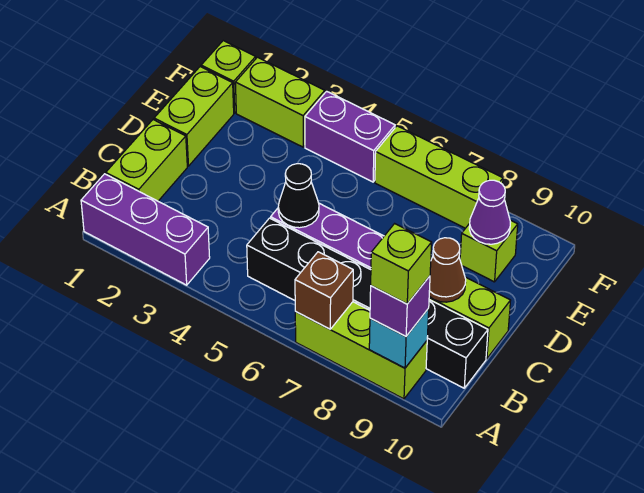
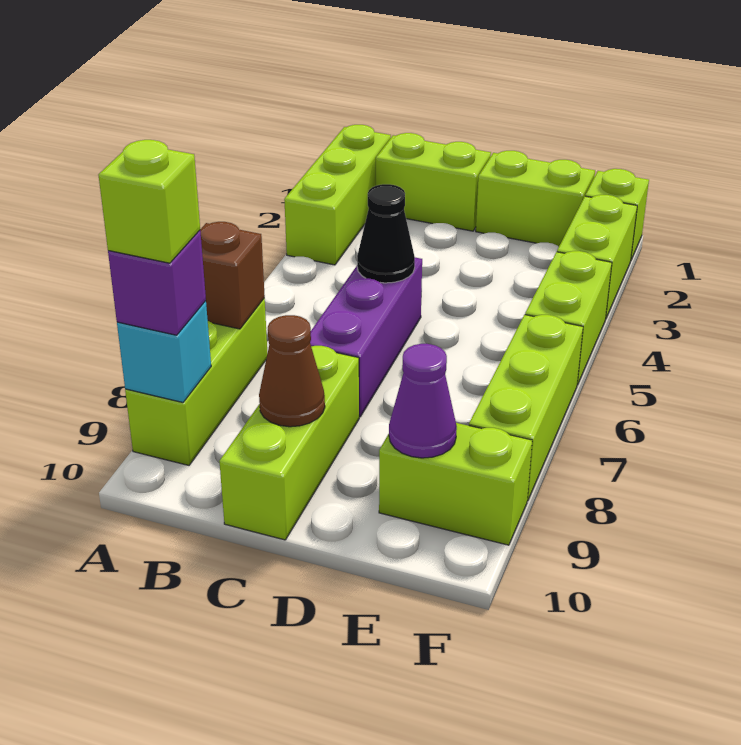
purple 1x3 brick [81,174,210,285] -> lime 1x3 brick [284,125,391,265]
black 1x6 brick [247,218,488,388] -> none
lime 1x1 brick [460,220,518,282] -> lime 1x2 brick [379,423,532,545]
purple 1x2 brick [305,91,395,182] -> lime 1x2 brick [525,251,612,385]

